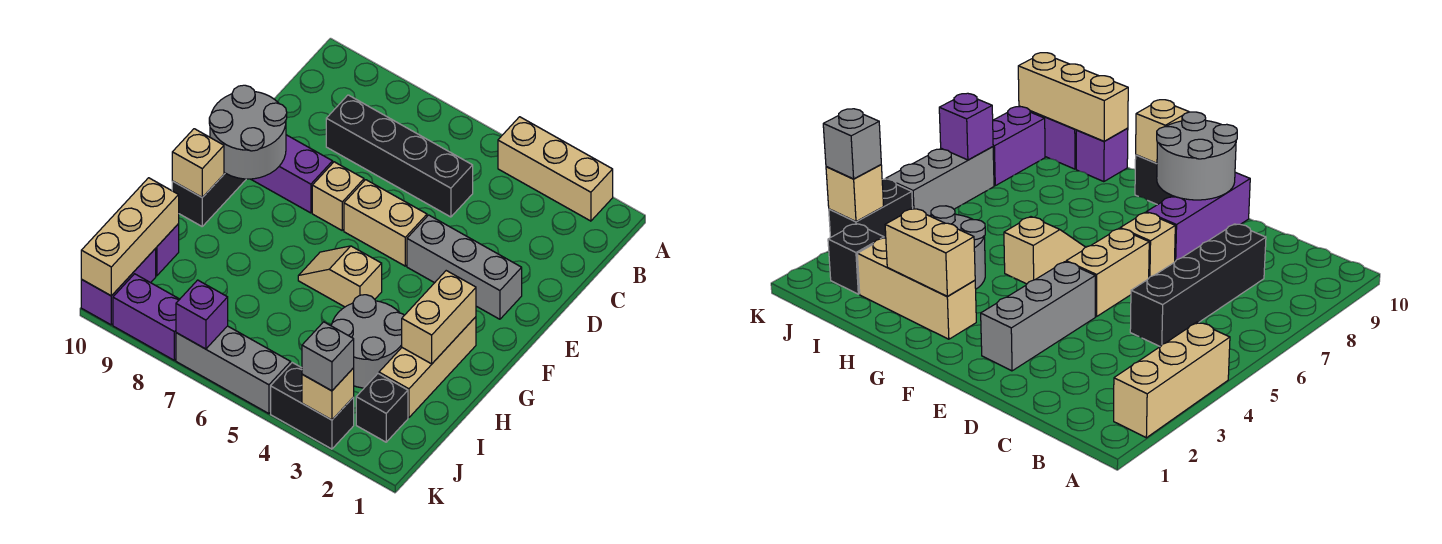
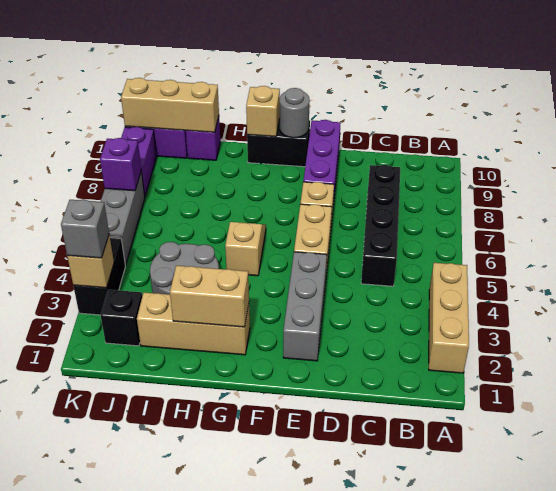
grey 2x2 round brick [209,85,287,179] -> grey 1x1 round brick [280,88,310,138]

